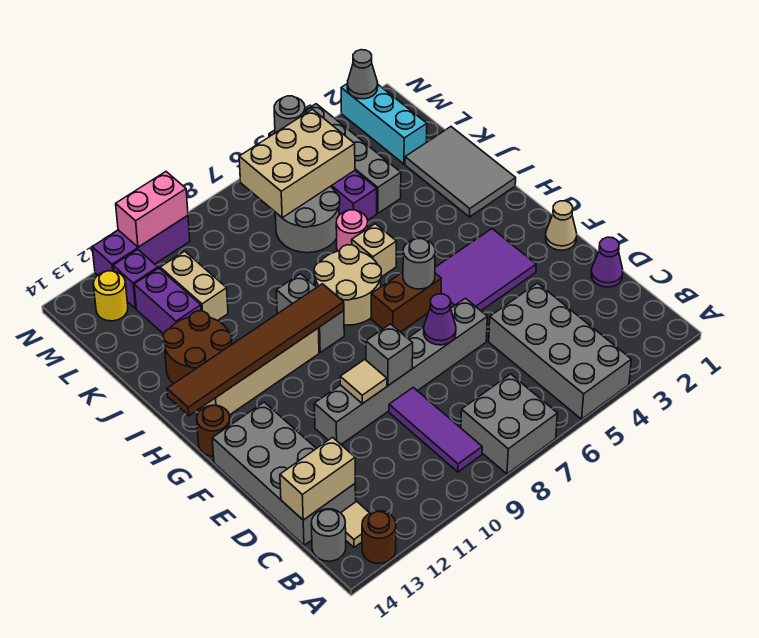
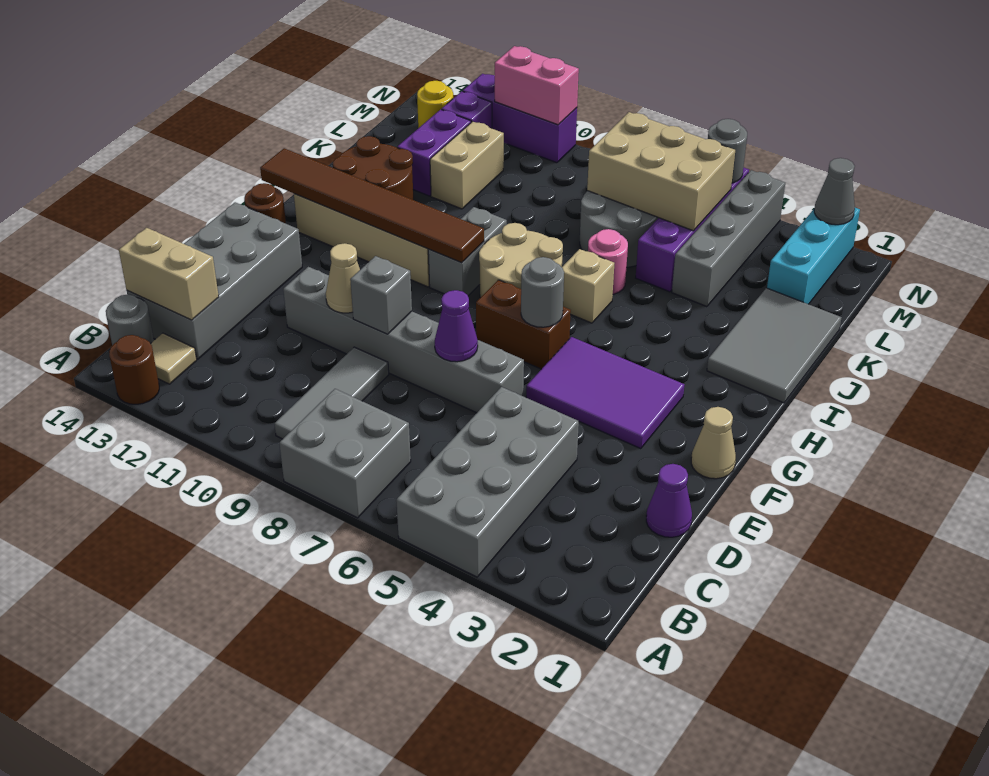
purple 1x3 tile [389,387,482,472] -> grey 1x3 tile [274,347,389,439]
tan 1x1 tile [340,359,387,404] -> tan 1x1 cone [326,243,360,313]

